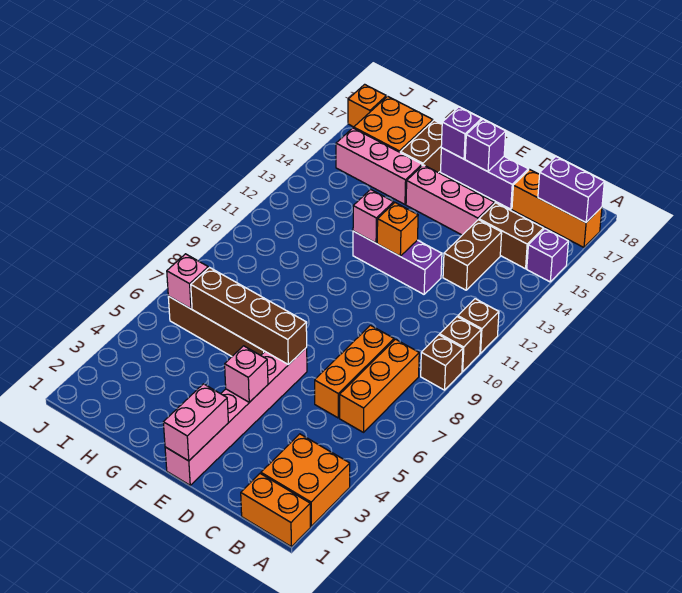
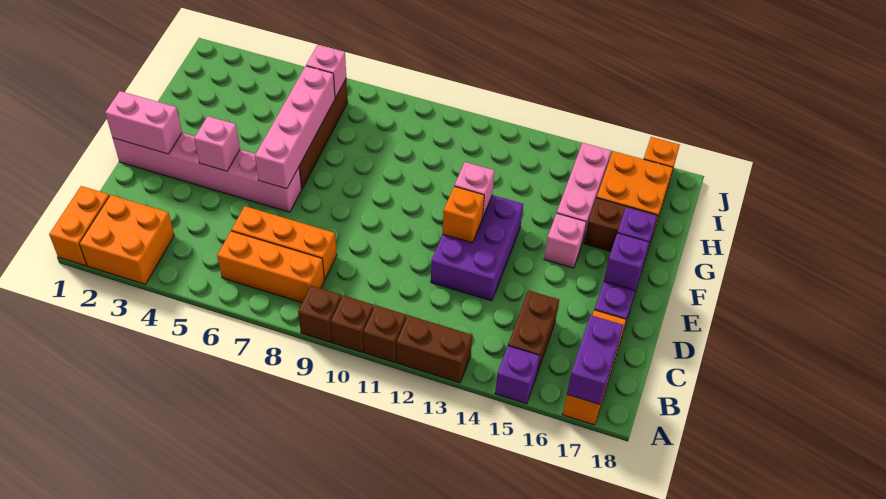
brown 1x2 brick [443,220,502,290] -> brown 1x2 brick moved to [396,315,472,383]
purple 1x3 brick [353,231,442,294] -> purple 2x3 brick [431,195,523,301]
pink 1x3 brick [406,165,494,235] -> pink 1x1 brick [544,213,586,268]
brown 1x4 brick [191,268,307,365] -> pink 1x4 brick [255,66,335,189]

